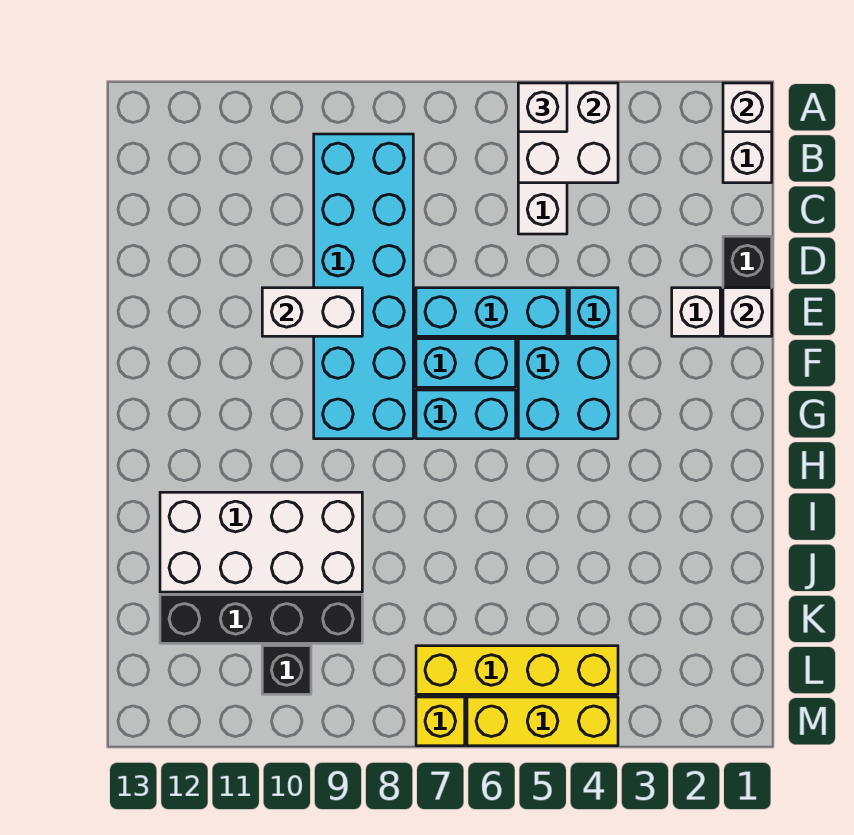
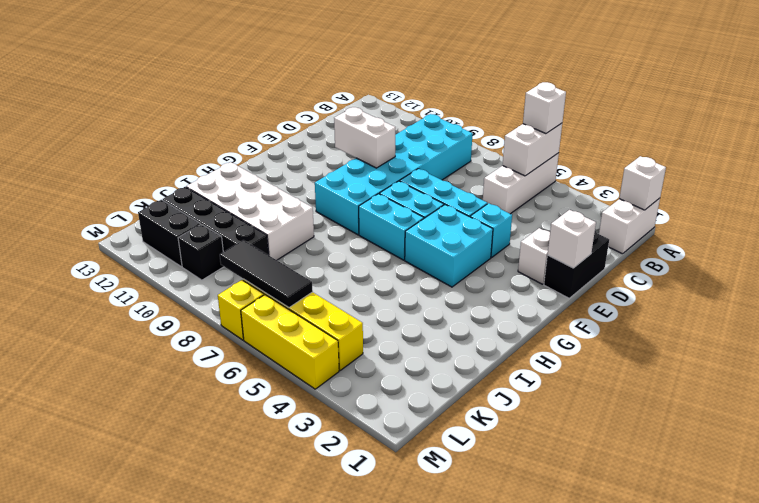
white 2x2 brick [518,83,618,183] -> white 1x2 brick [503,123,562,176]
none -> black 1x3 tile [220,240,313,308]
none -> black 1x2 brick [138,200,201,267]

